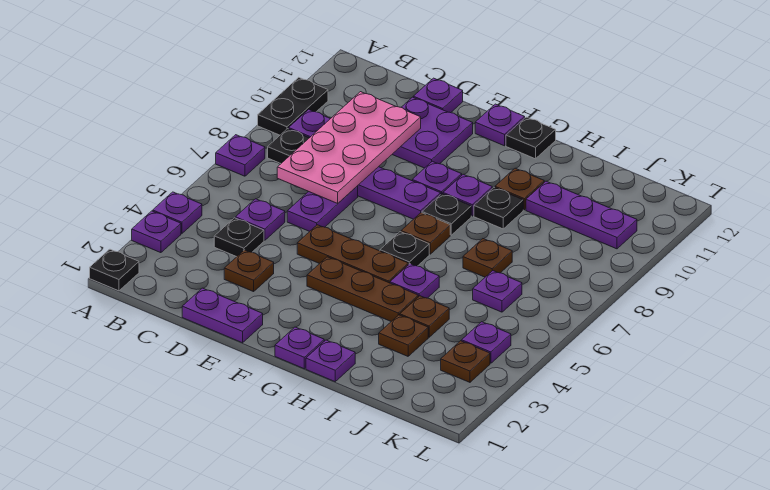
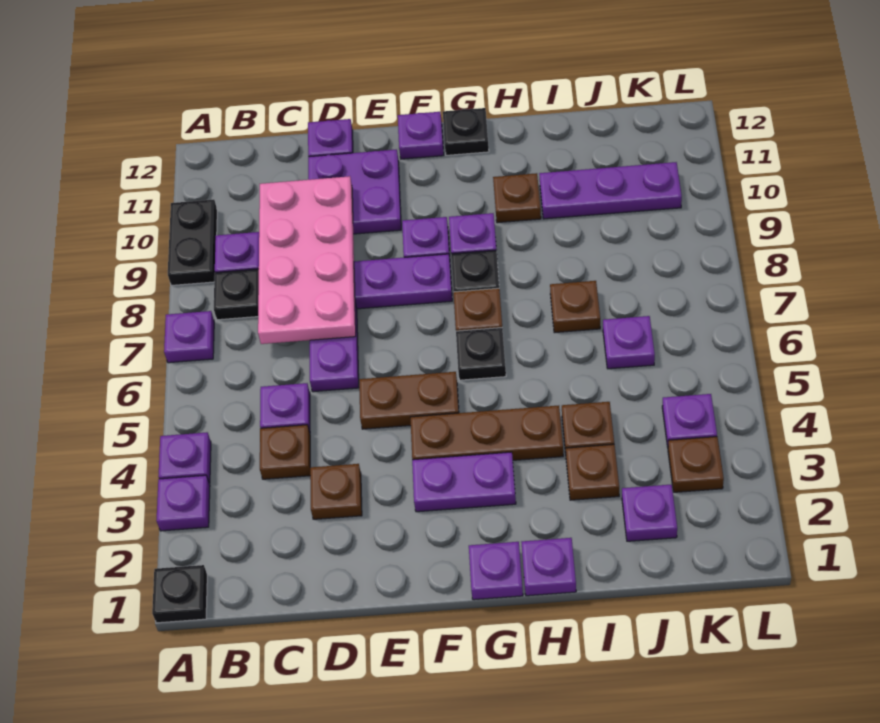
black 1x1 plate [214,218,264,257] -> brown 1x1 plate [260,425,310,479]
purple 1x2 plate [182,288,263,343] -> purple 1x2 plate moved to [412,452,516,512]
brown 1x3 plate [297,225,408,283] -> brown 1x2 plate [359,372,459,429]
purple 1x1 plate [390,264,439,298] -> purple 1x1 plate moved to [622,485,677,541]
black 1x1 plate [474,187,523,229] -> none

